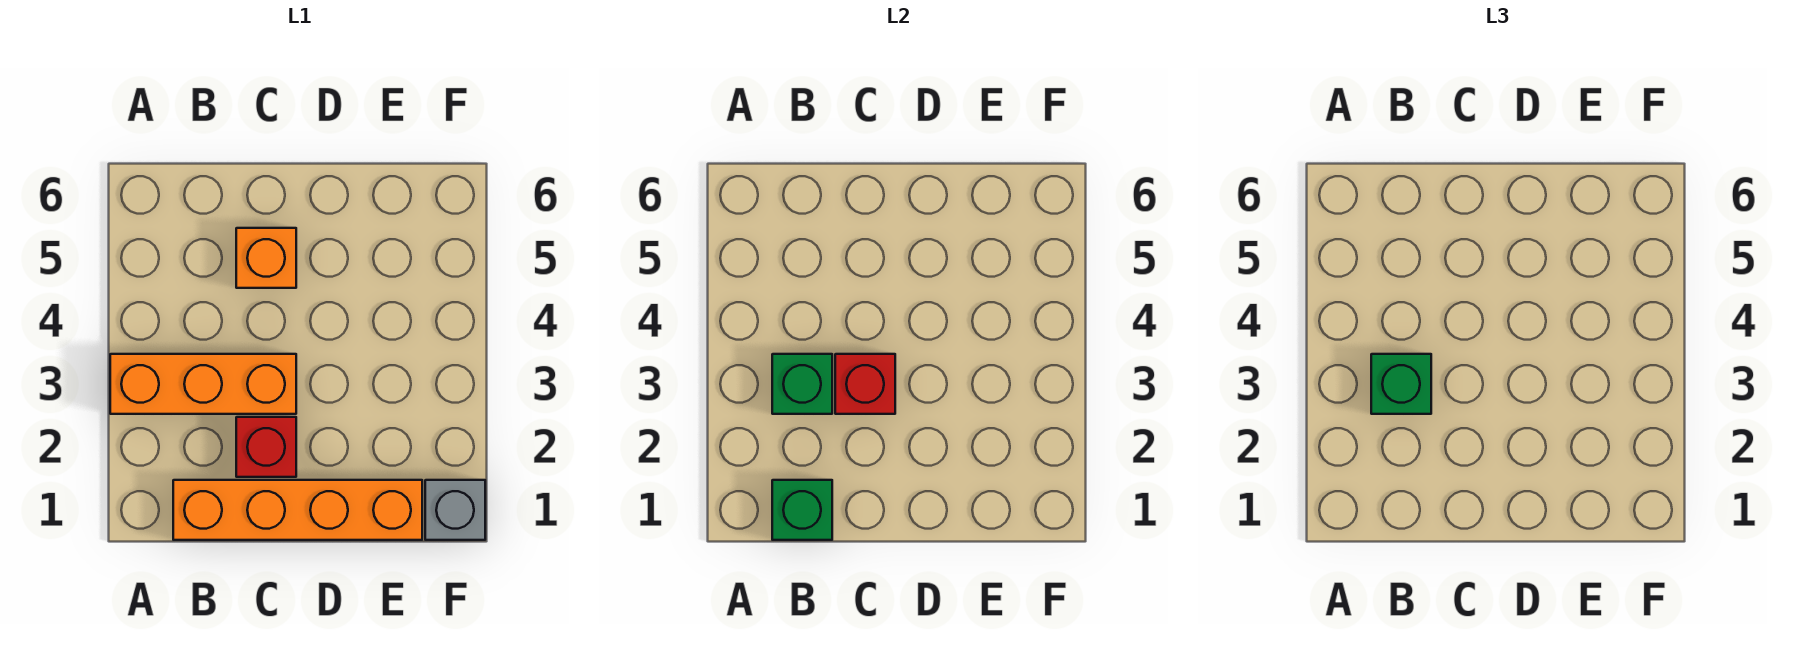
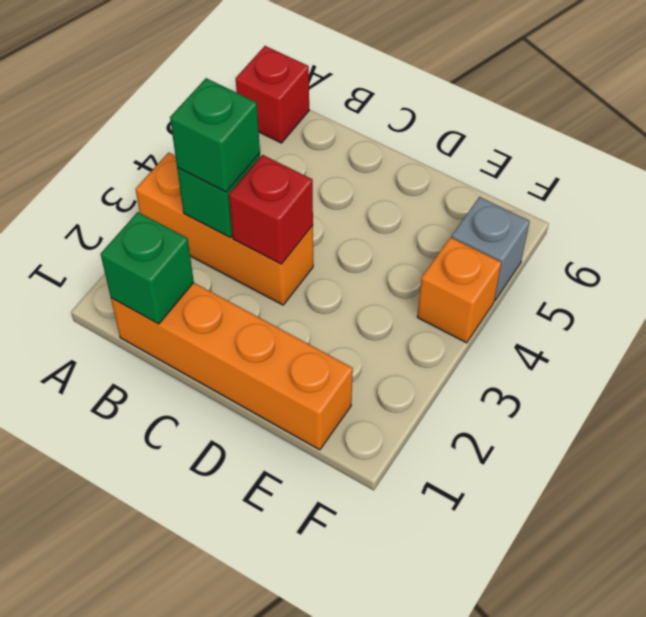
red 1x1 brick [236,417,296,477] -> red 1x1 brick moved to [236,46,309,143]
orange 1x1 brick [236,228,296,288] -> orange 1x1 brick moved to [417,237,501,343]
grey 1x1 brick [425,480,485,540] -> grey 1x1 brick moved to [451,197,530,301]

